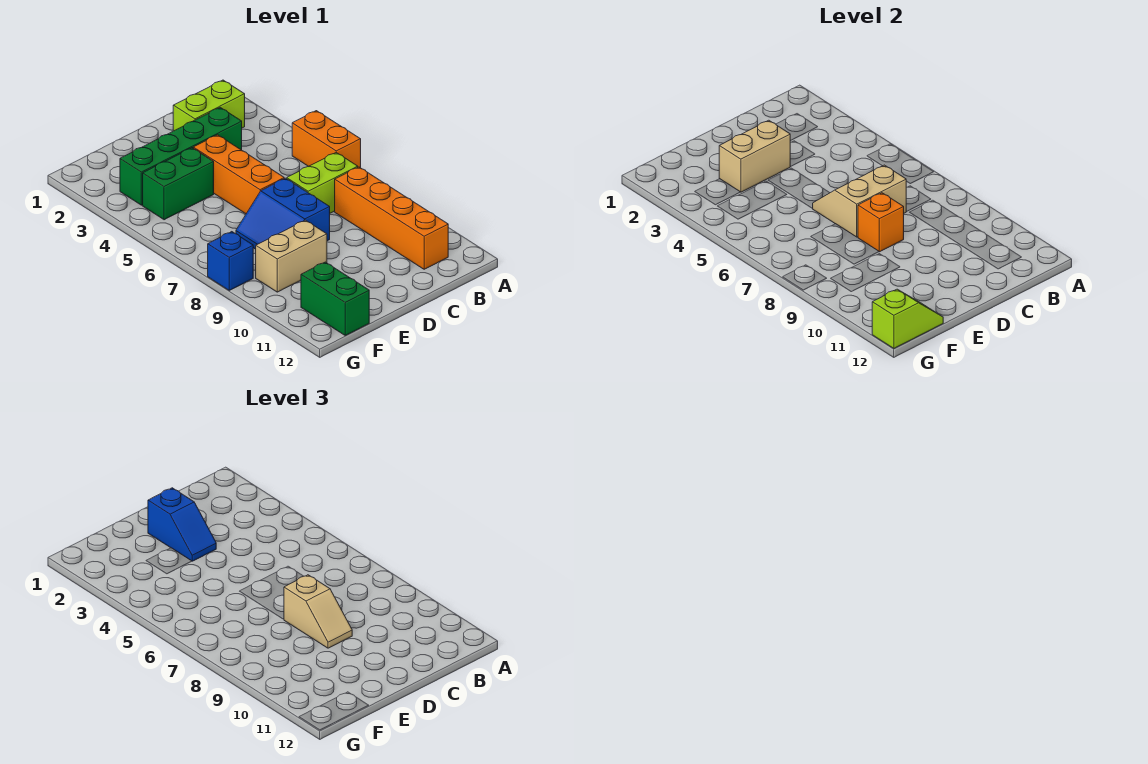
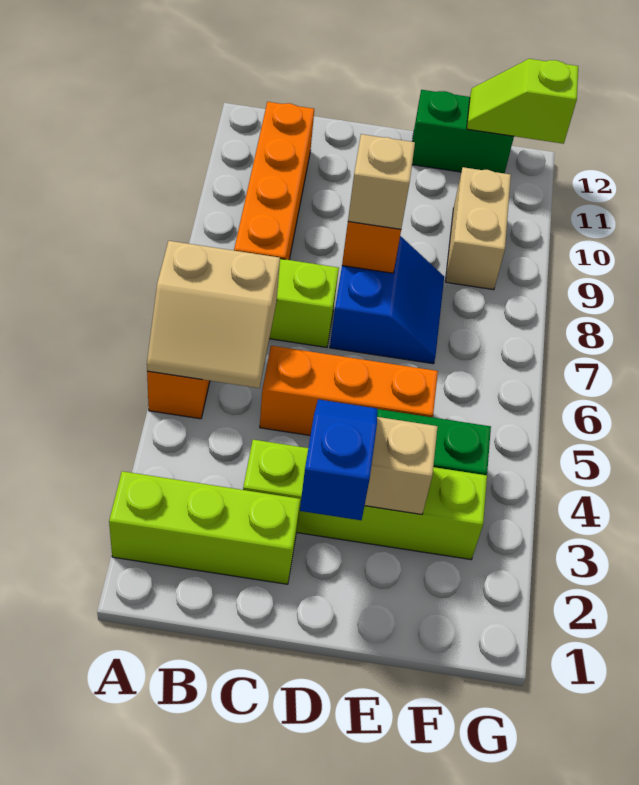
lime 1x2 brick [173,80,245,131] -> lime 1x3 brick [109,471,300,584]
green 1x4 brick [120,107,242,205] -> lime 1x4 brick [243,440,487,559]
tan 2x2 slope [812,165,906,237] -> tan 2x2 slope moved to [147,241,280,388]
orange 1x3 brick [193,135,284,214] -> orange 1x3 brick turned to [260,346,438,436]
tan 1x2 brick [256,220,327,292] -> tan 1x2 brick turned to [445,167,511,290]
green 1x2 brick [301,262,369,335] -> green 1x2 brick turned to [412,90,514,173]
blue 1x1 brick [208,232,253,290] -> none

